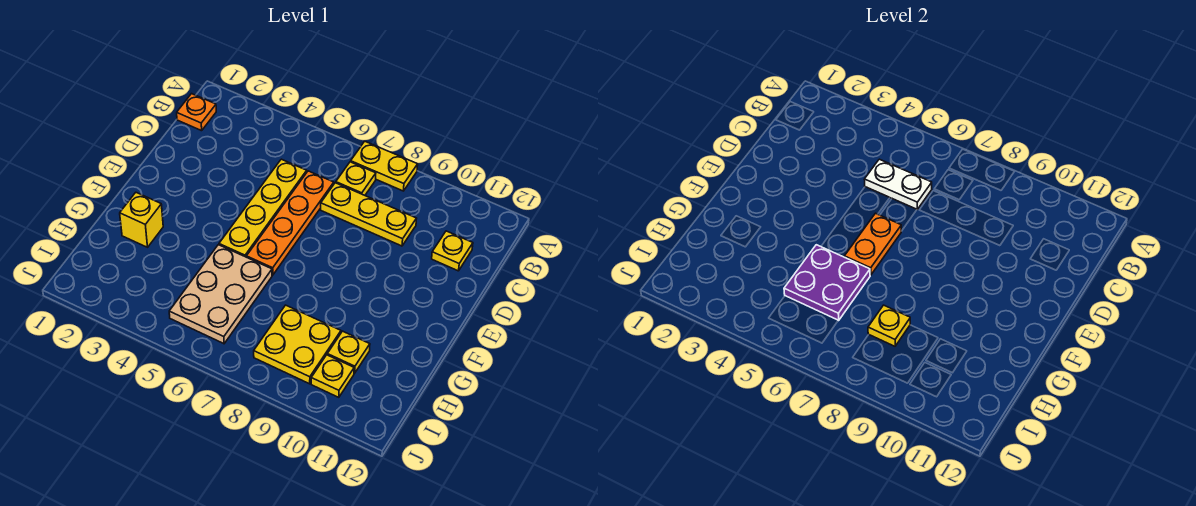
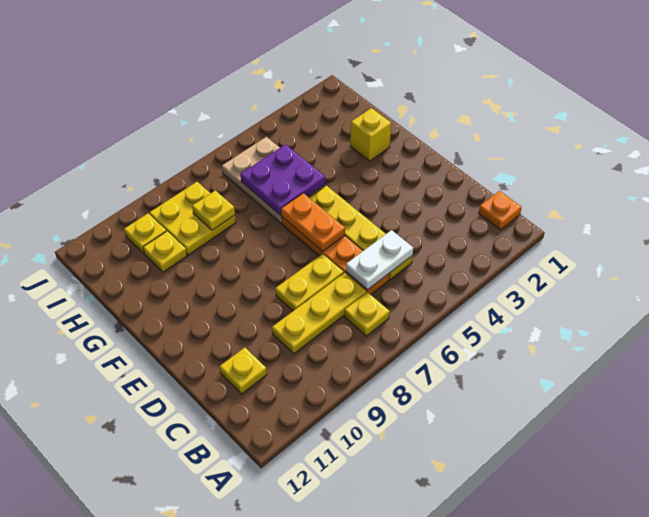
yellow 1x2 plate [351,141,418,191] -> yellow 1x2 plate moved to [275,254,344,311]

